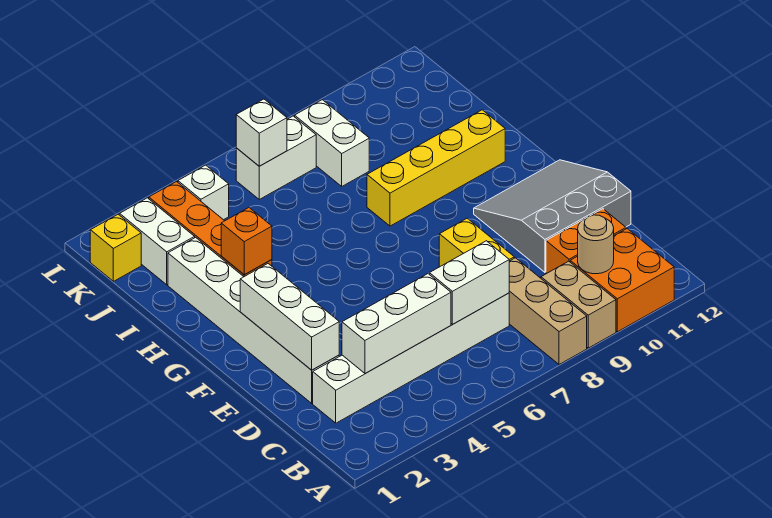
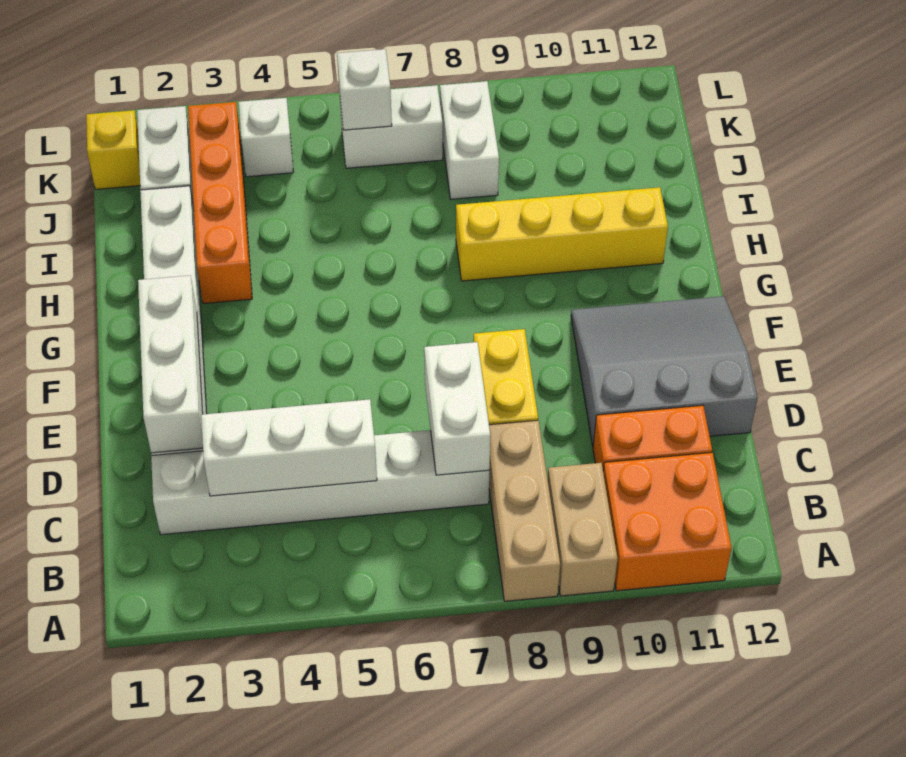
tan 1x1 round brick [578,215,614,274] -> none
white 1x2 brick [429,241,509,324] -> white 1x2 brick turned to [424,342,490,475]
orange 1x1 brick [221,208,272,275] -> none

